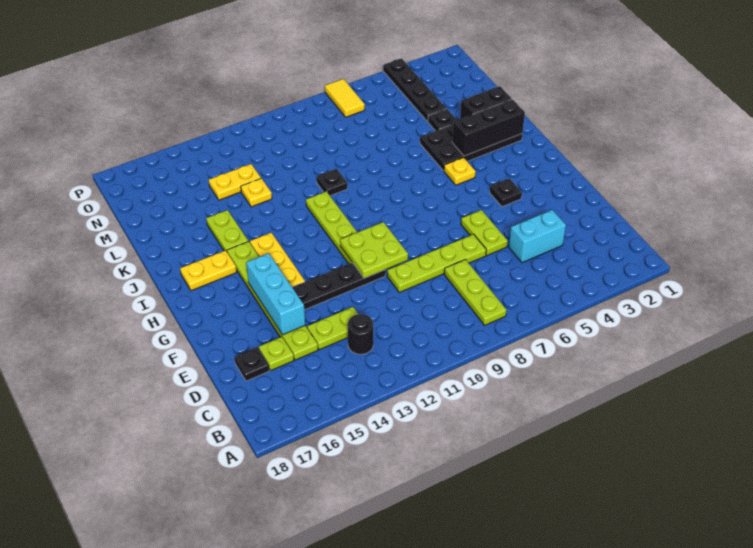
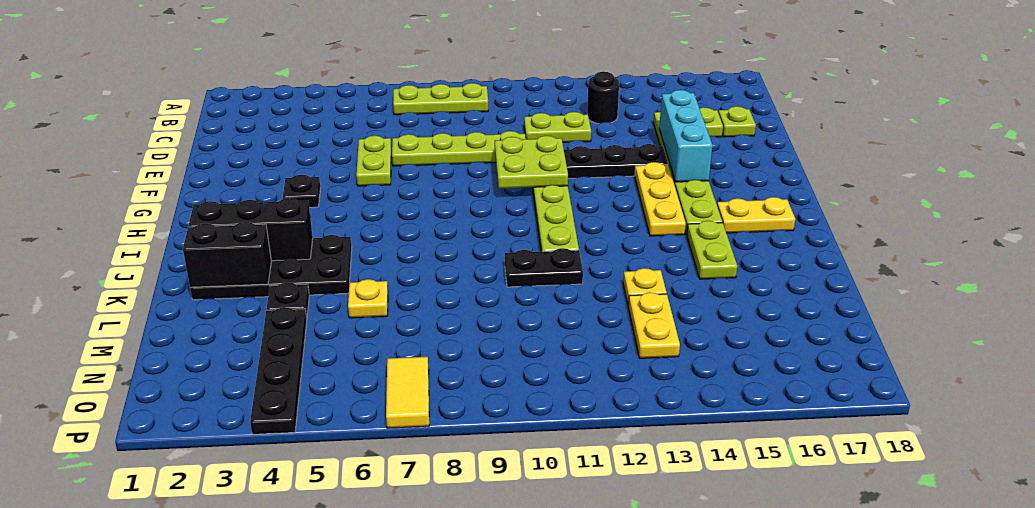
lime 1x3 plate [444,259,506,325] -> lime 1x3 plate turned to [393,83,488,115]
cyan 1x2 brick [509,210,566,263] -> none
lime 1x2 plate [307,307,358,350] -> lime 1x2 plate moved to [524,112,591,142]
black 1x1 plate [234,347,269,381] -> lime 1x1 plate [718,106,756,137]
yellow 1x1 plate [444,158,476,185] -> yellow 1x1 plate moved to [348,279,388,318]
black 1x1 plate [316,169,348,196] -> black 1x2 plate [505,248,583,287]
yellow 1x2 plate [209,164,261,200] -> yellow 1x2 plate turned to [628,292,680,358]

